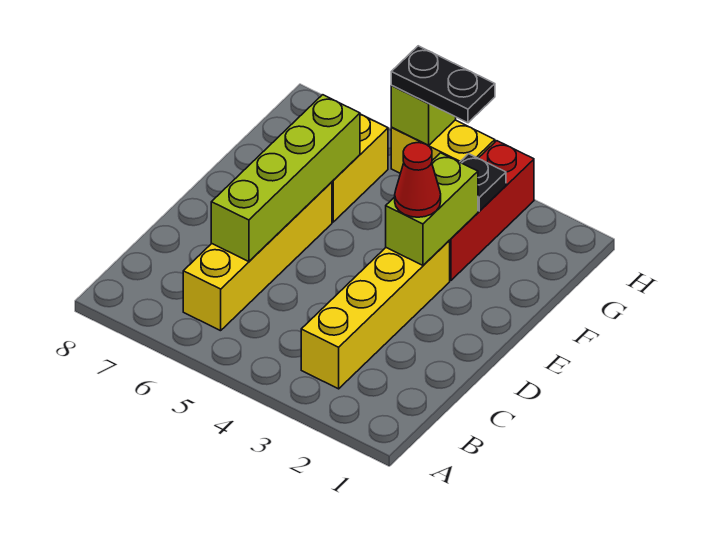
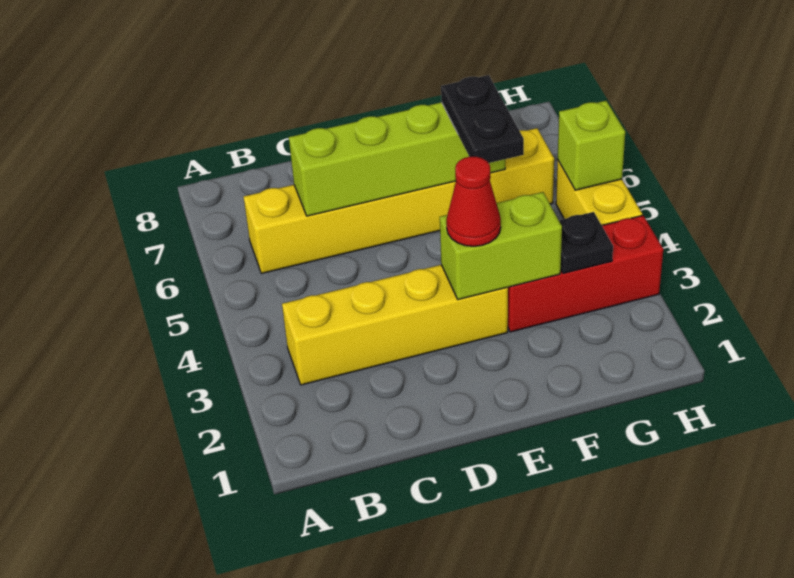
black 1x2 plate [391,46,495,123] -> black 1x2 plate moved to [441,75,524,163]

